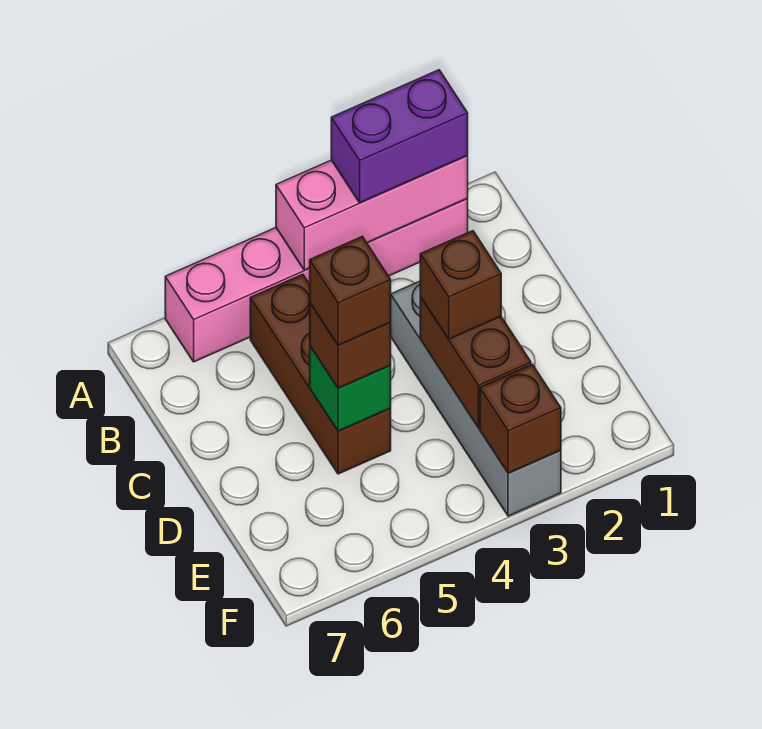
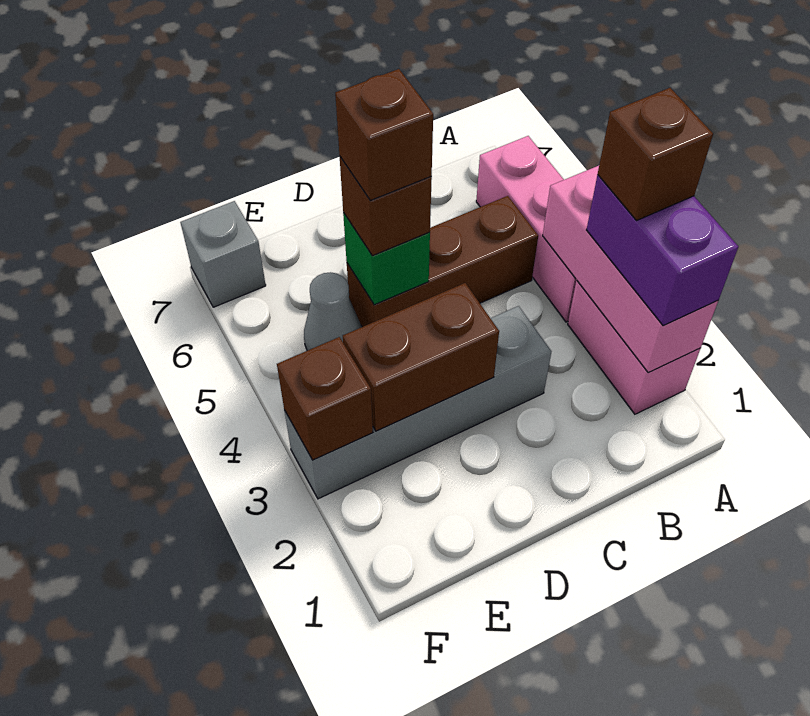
brown 1x1 brick [420,231,501,339] -> brown 1x1 brick moved to [598,88,713,220]
none -> grey 1x1 cone [304,272,361,351]
none -> grey 1x1 brick [180,201,266,307]

